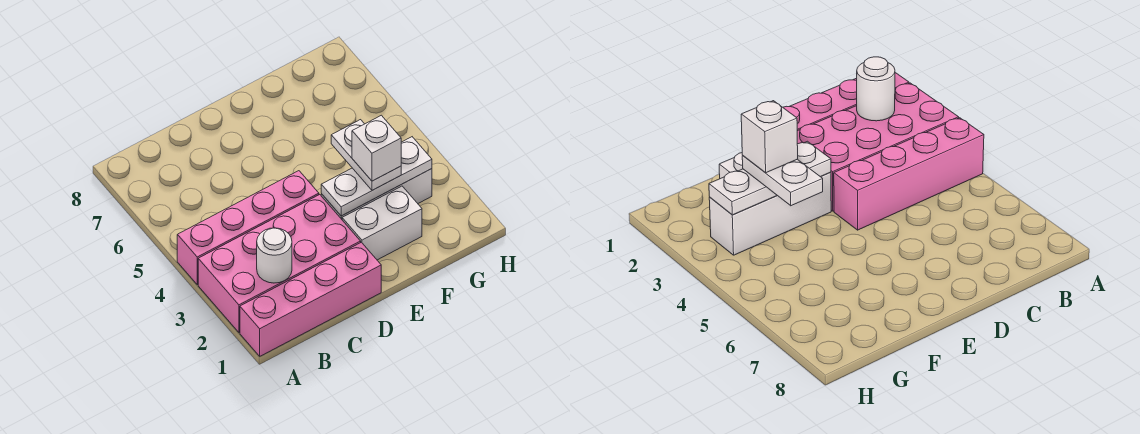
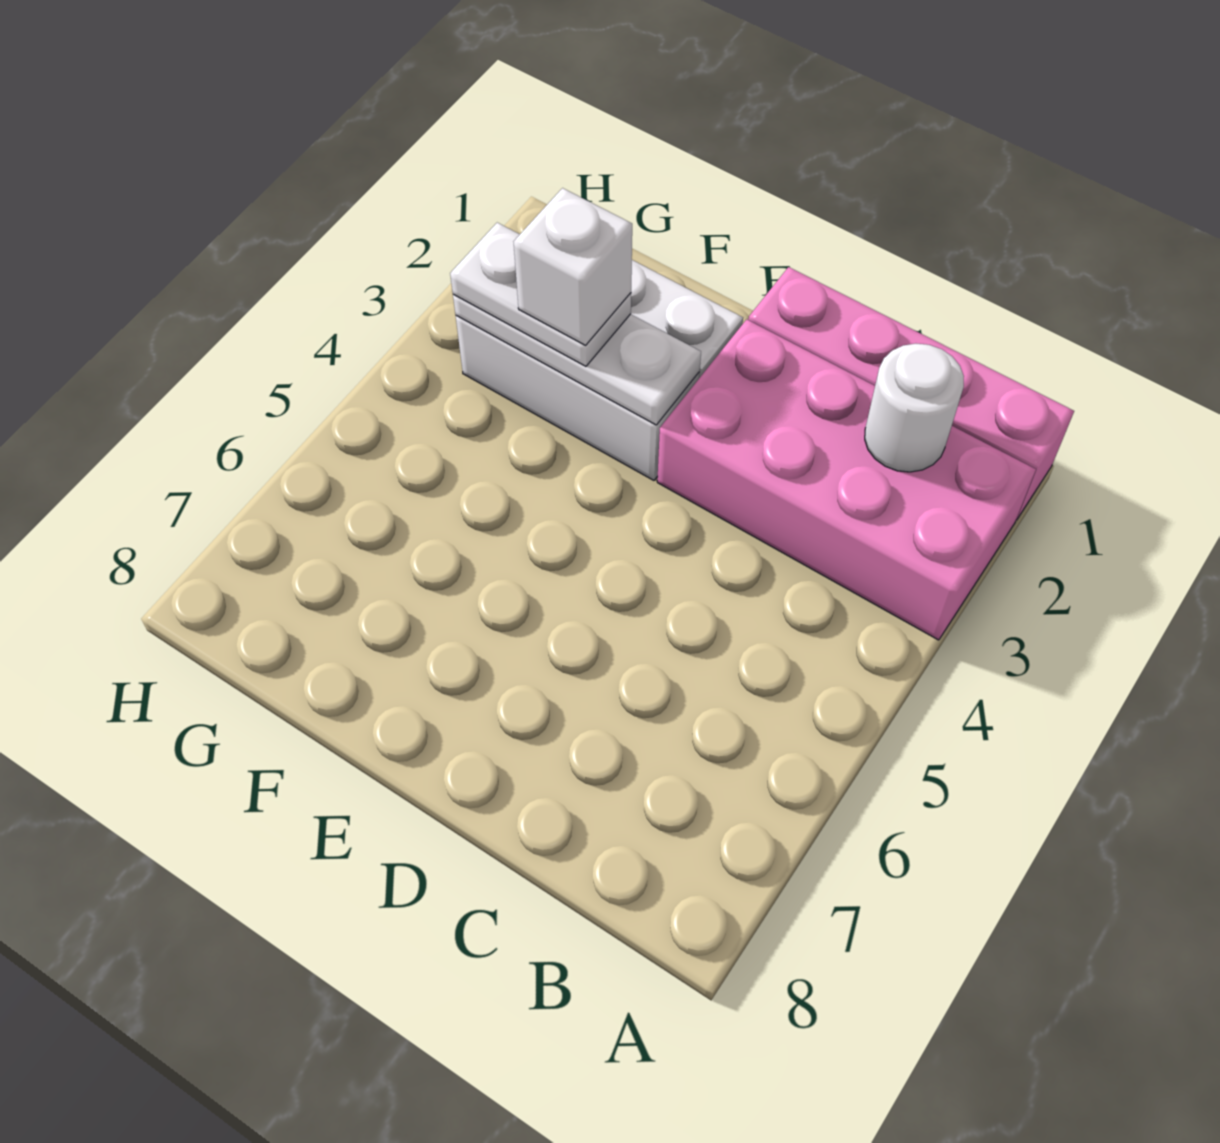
pink 1x4 brick [177,171,319,285] -> none
white 1x2 plate [331,120,401,190] -> white 1x2 plate turned to [450,223,631,366]

